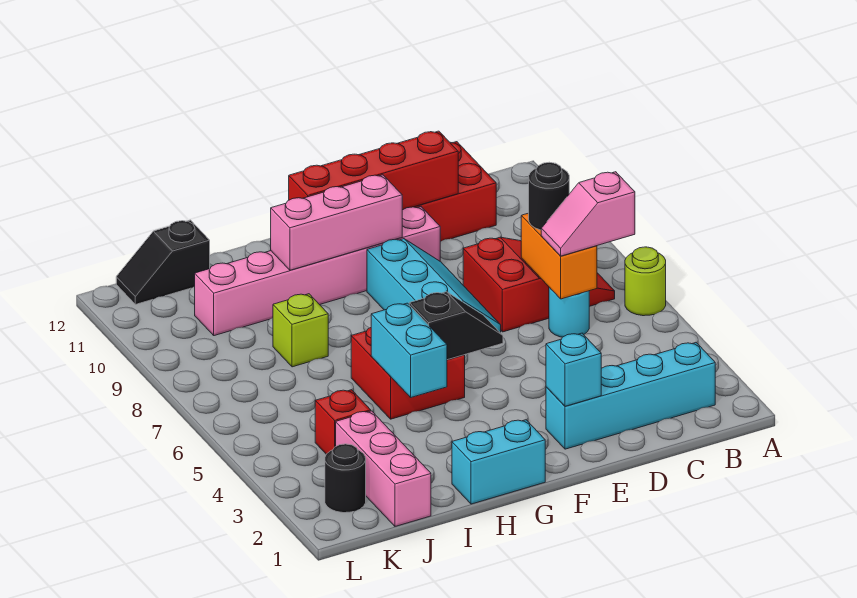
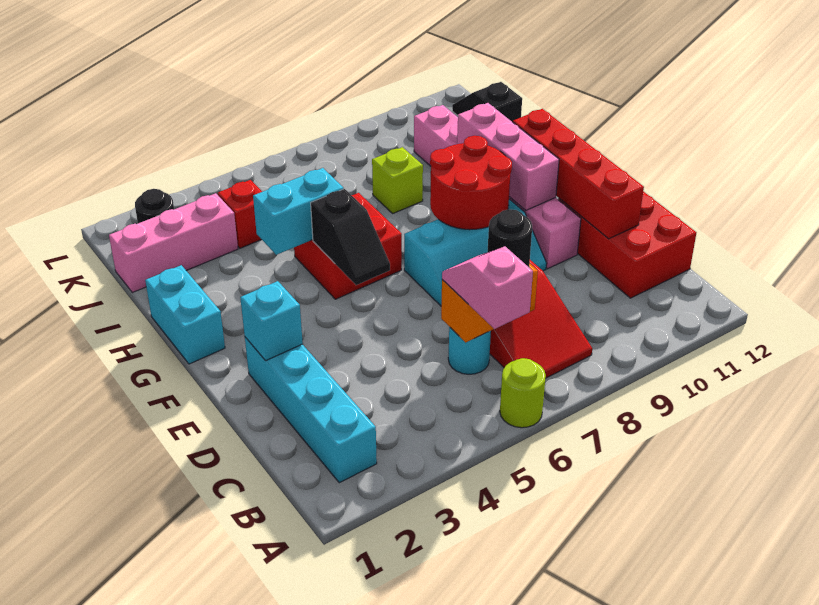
none -> red 2x2 round brick [430,136,512,230]

